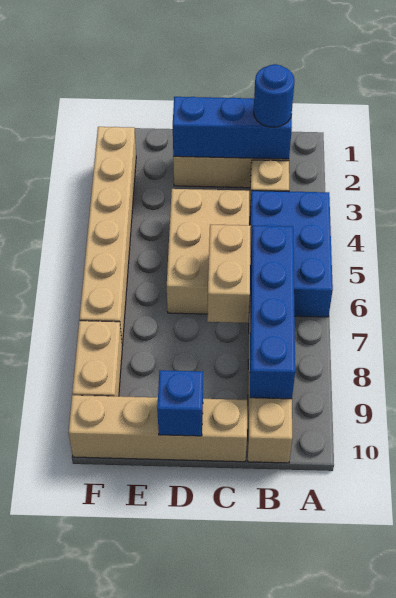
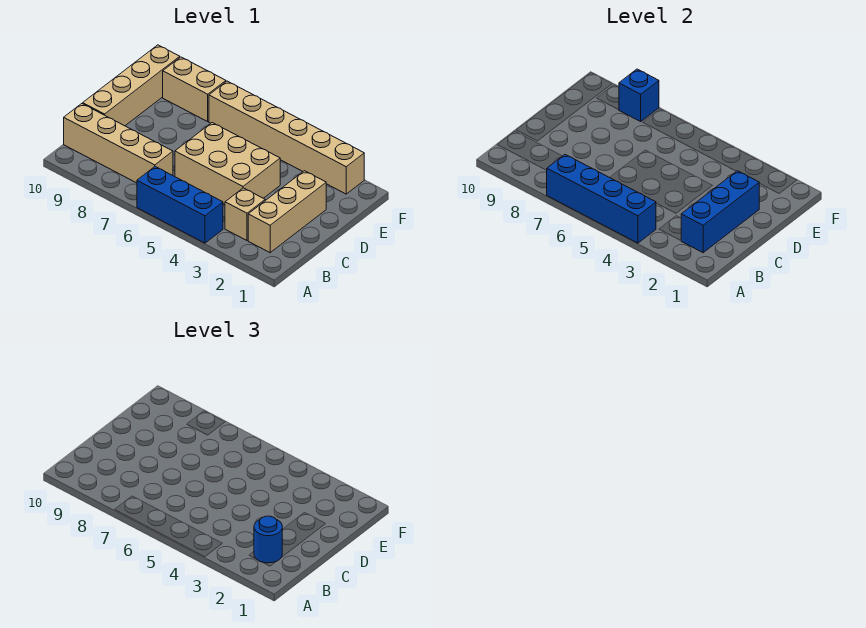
blue 2x3 brick [249,191,333,317] -> blue 1x3 brick [137,167,223,243]
blue 1x4 brick [250,226,295,399] -> blue 1x4 brick moved to [547,155,656,243]
tan 1x2 brick [207,224,251,323] -> none
blue 1x1 brick [157,370,203,436] -> blue 1x1 brick moved to [619,69,659,121]

